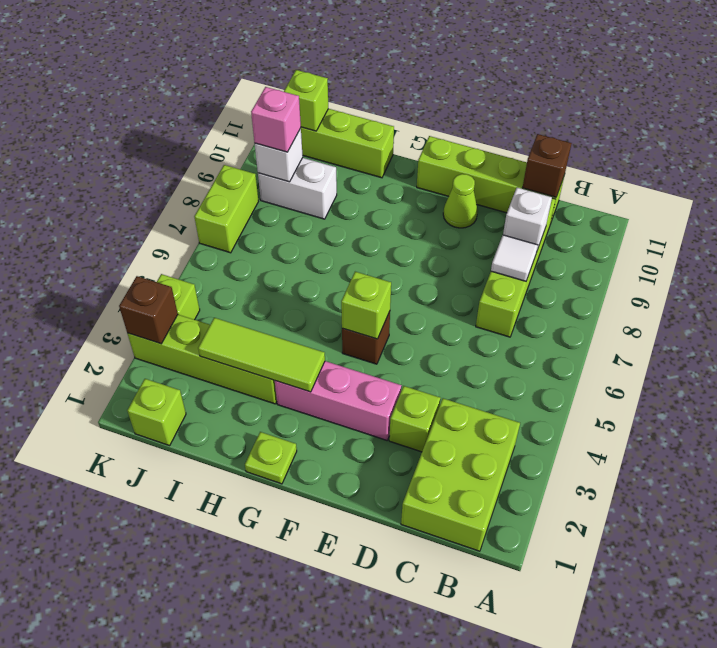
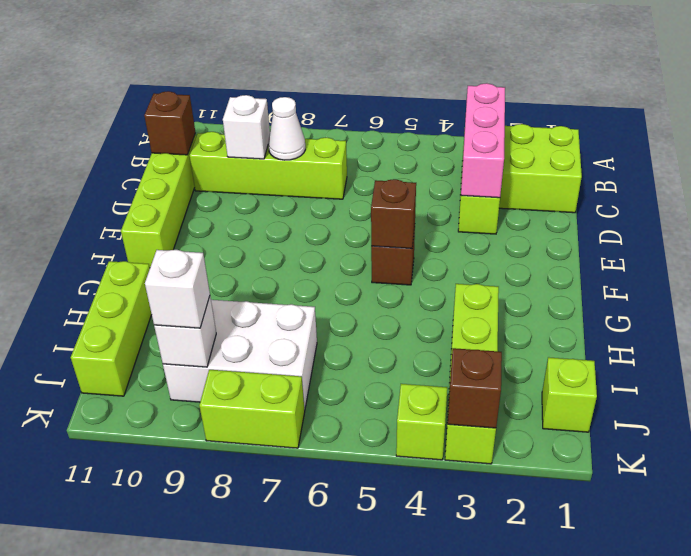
white 1x1 tile [491,235,538,281] -> white 1x1 cone [268,97,305,160]
pink 1x3 brick [275,361,402,440] -> pink 1x3 brick moved to [461,83,505,198]
lime 1x1 cone [443,174,478,228] -> none
lime 1x1 brick [341,272,391,339] -> brown 1x1 brick [371,179,416,249]
lime 1x1 plate [245,432,297,484] -> none
lime 1x3 tile [198,318,325,392] -> none
white 1x2 brick [258,158,337,219] -> white 2x3 brick [163,300,317,410]
pink 1x1 brick [251,87,301,152] -> white 1x1 brick [145,250,210,328]
lime 1x1 brick [284,70,328,131] -> none

